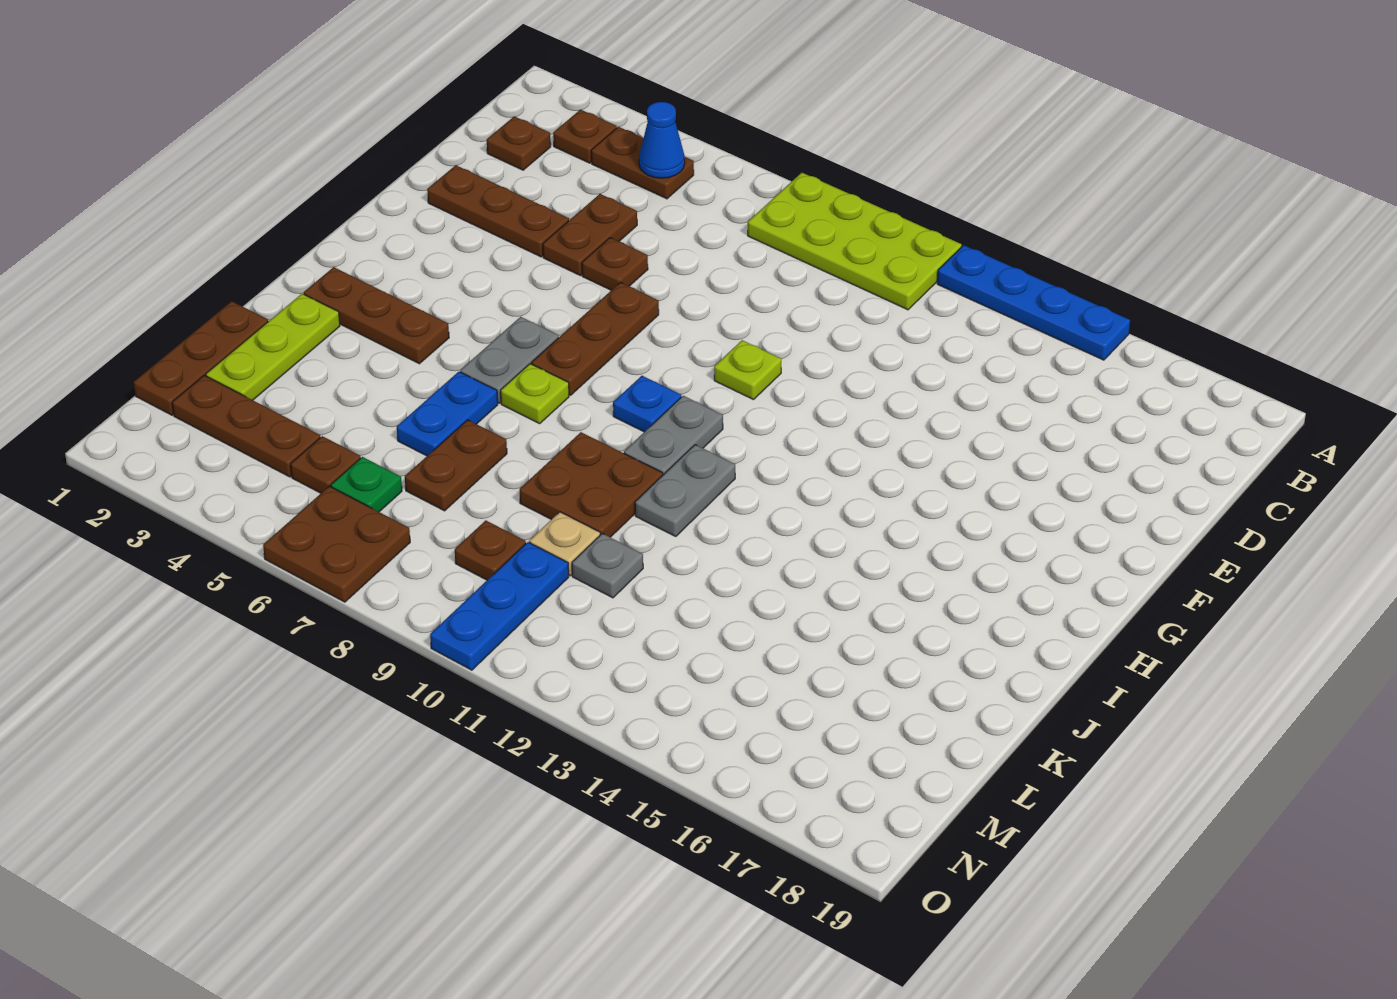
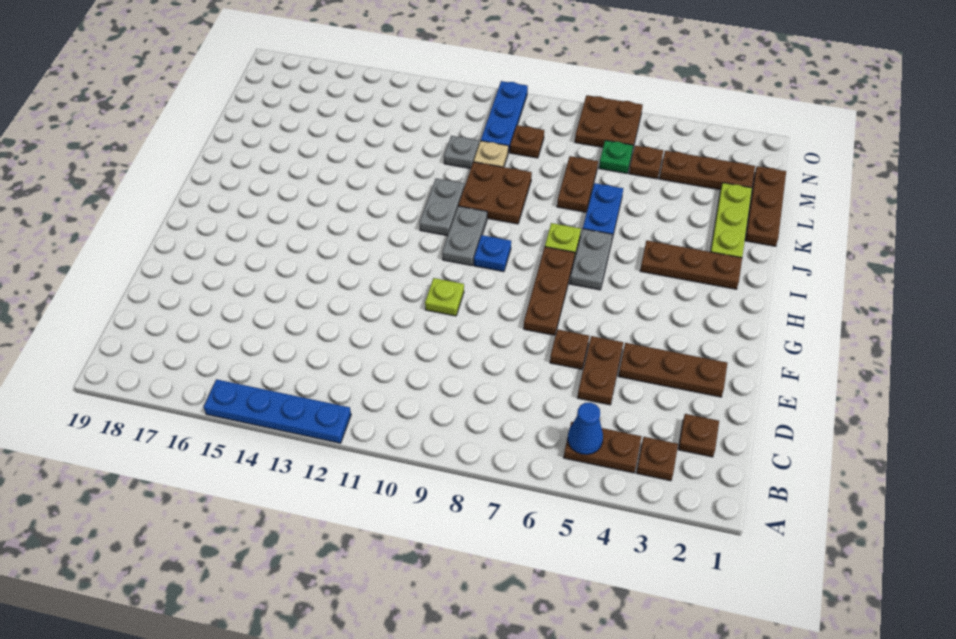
lime 2x4 plate [748,173,962,310] -> none

